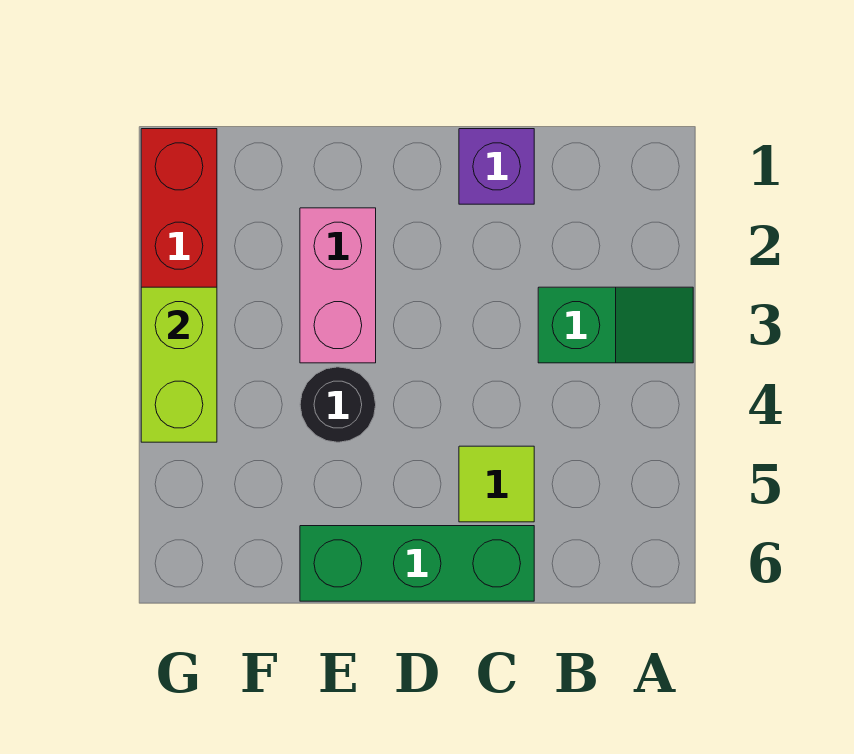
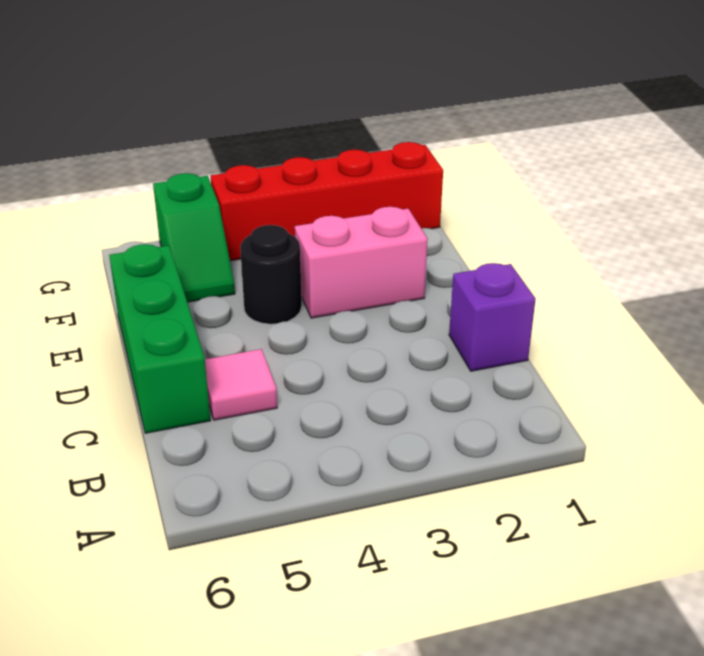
green 1x2 slope [538,287,693,363] -> green 1x2 slope moved to [153,173,235,302]
lime 1x1 tile [459,446,534,522] -> pink 1x1 tile [205,349,277,420]
lime 1x2 brick [141,287,217,442] -> none

